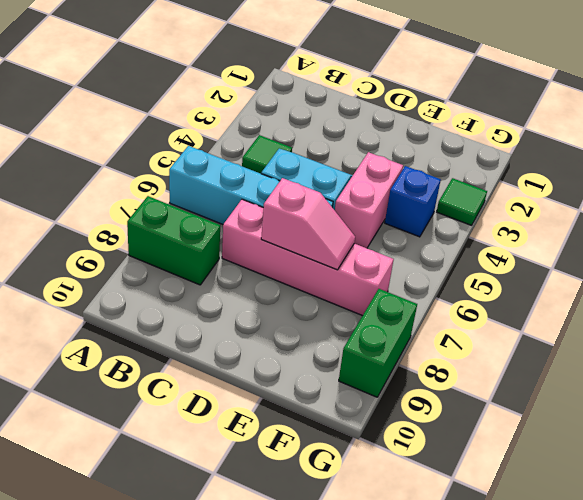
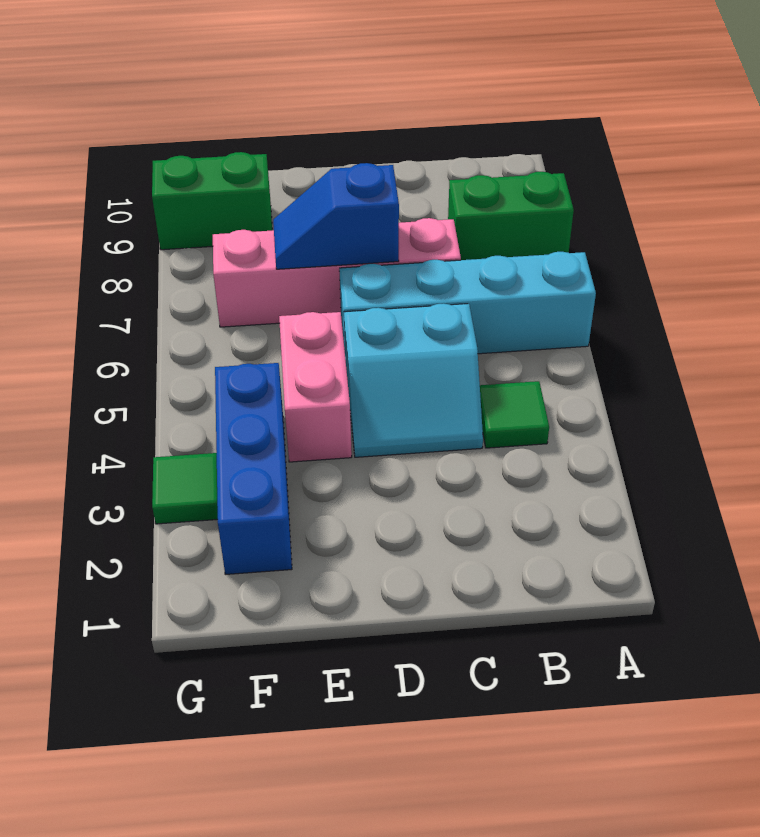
pink 1x2 slope [261,178,355,270] -> blue 1x2 slope [273,163,399,269]
blue 1x1 brick [385,166,441,237] -> blue 1x3 brick [215,363,292,574]
green 1x2 brick [339,289,417,397] -> green 1x2 brick turned to [152,152,272,250]

